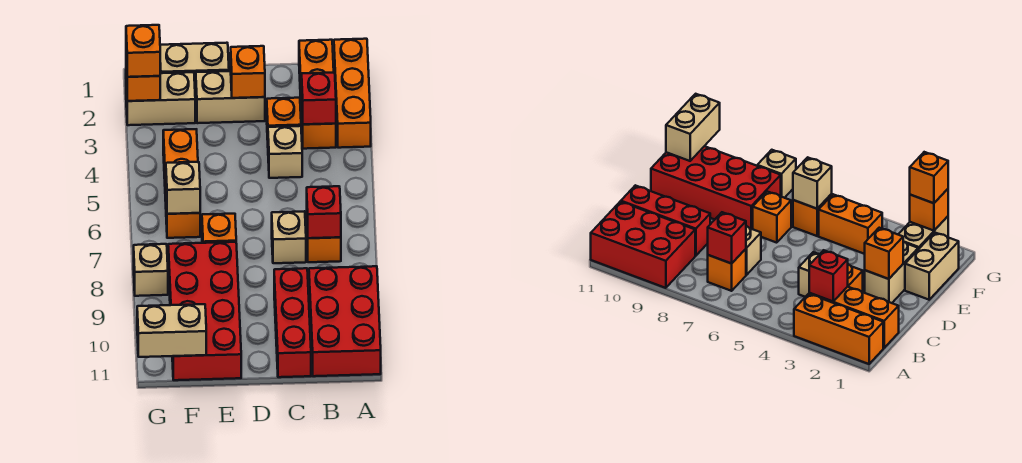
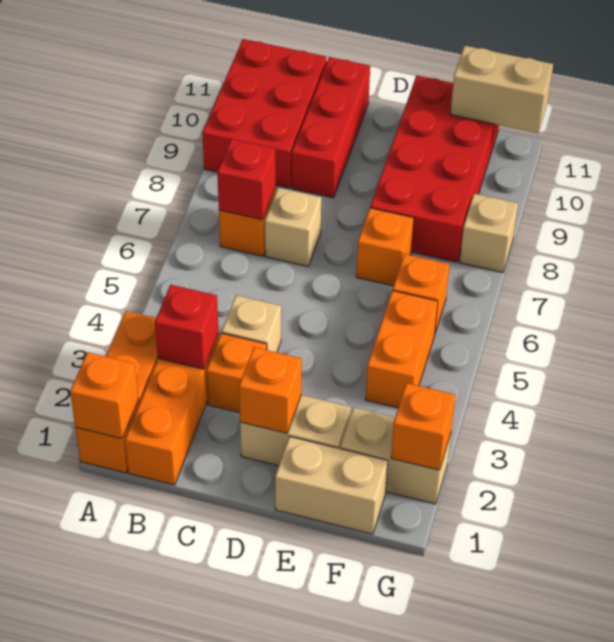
tan 1x1 brick [166,162,200,214] -> none
orange 1x1 brick [126,25,160,77] -> orange 1x1 brick moved to [70,352,138,439]

